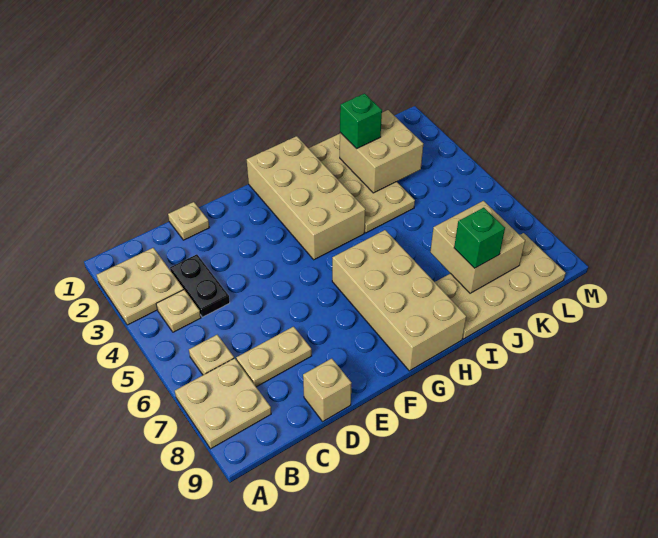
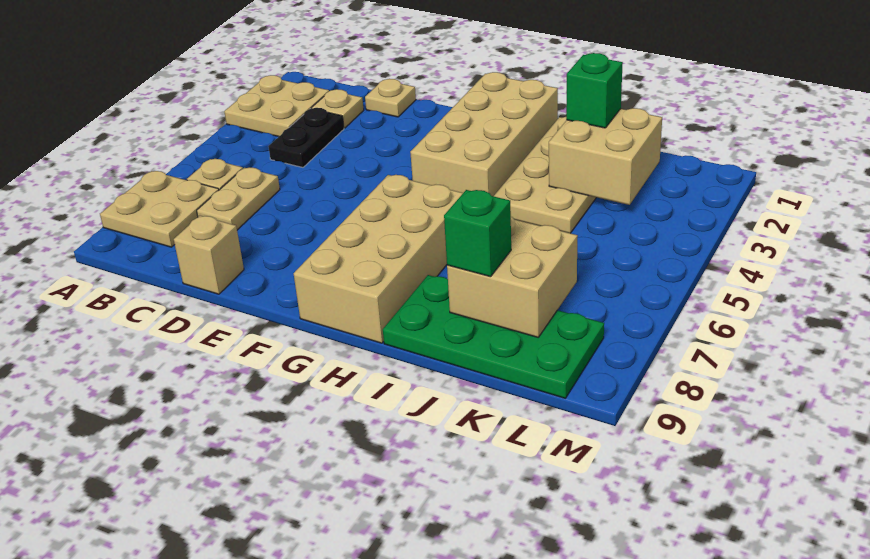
tan 1x1 plate [156,290,201,332] -> tan 1x1 plate moved to [311,89,364,128]
tan 1x2 plate [236,327,312,387] -> tan 1x2 plate turned to [197,167,280,230]
tan 2x4 plate [435,233,566,339] -> green 2x4 plate [383,275,604,398]

